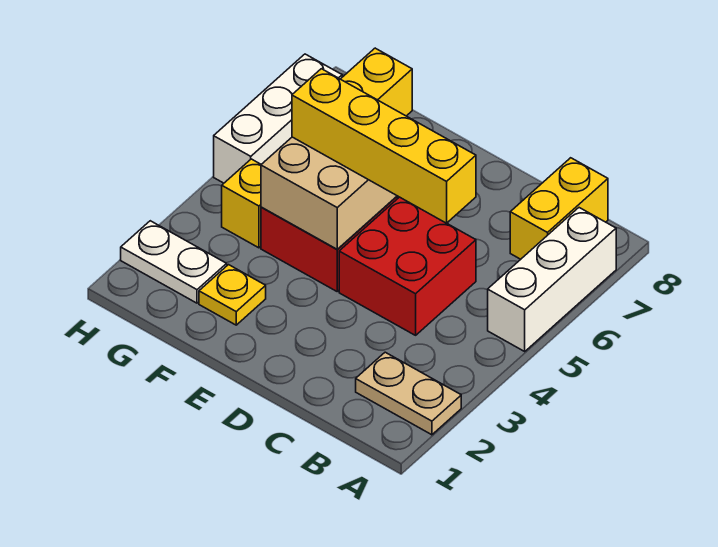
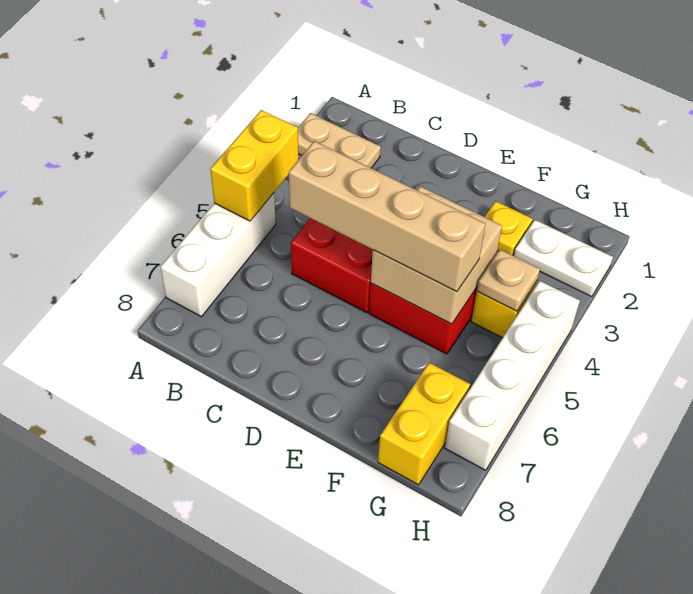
yellow 1x2 brick [510,158,608,259] -> yellow 1x2 brick moved to [210,110,298,221]
yellow 1x4 brick [292,69,476,223] -> tan 1x4 brick [289,141,485,292]
none -> tan 1x1 plate [477,250,540,311]
white 1x3 brick [214,54,342,183] -> white 1x4 brick [445,281,580,470]

